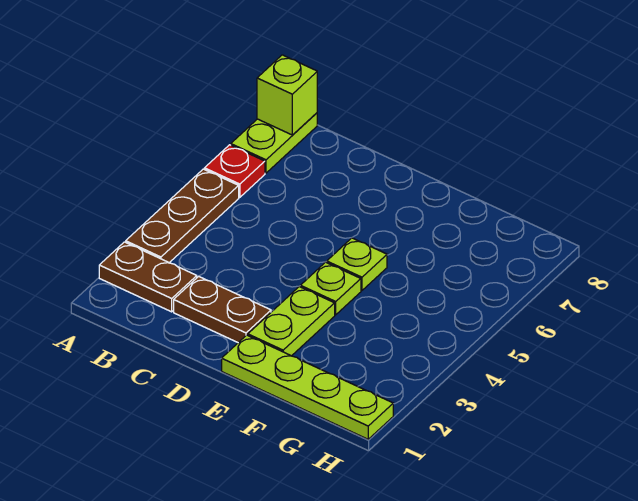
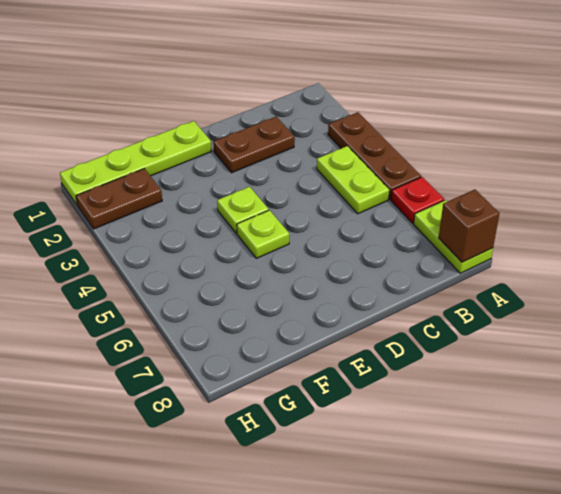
brown 1x2 plate [99,242,197,312] -> brown 1x2 plate moved to [76,169,162,229]
lime 1x1 brick [257,55,317,135] -> brown 1x1 brick [439,190,500,262]
lime 1x2 plate [248,287,335,356] -> lime 1x2 plate moved to [317,146,389,214]

